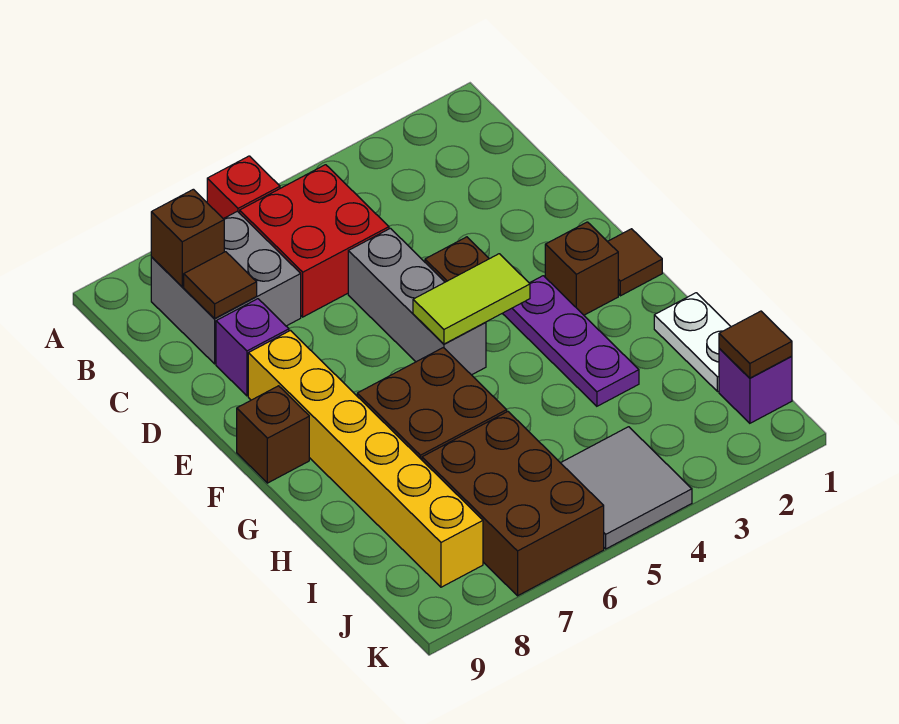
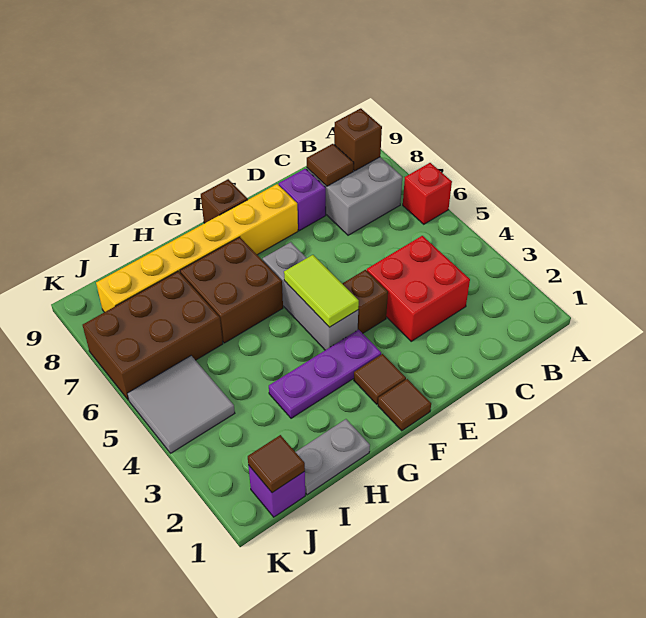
red 2x2 brick [240,165,389,317] -> red 2x2 brick moved to [367,236,470,341]
grey 1x3 brick [348,228,486,375] -> grey 1x3 brick turned to [263,242,358,350]
brown 1x1 brick [545,222,618,315] -> brown 1x1 tile [354,354,406,404]
white 1x2 plate [654,293,731,392] -> grey 1x2 plate [296,419,370,495]

